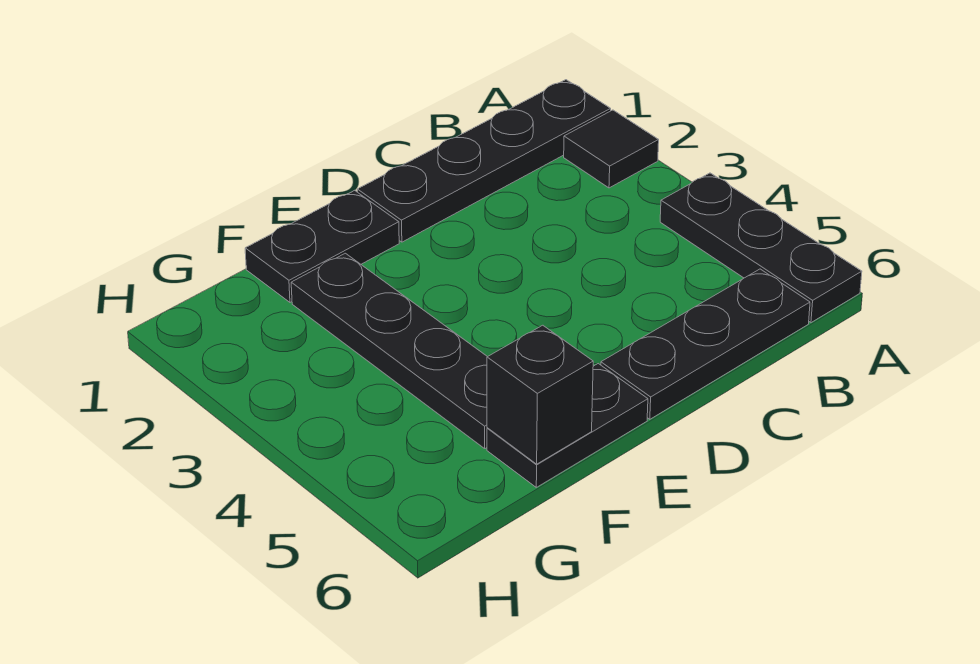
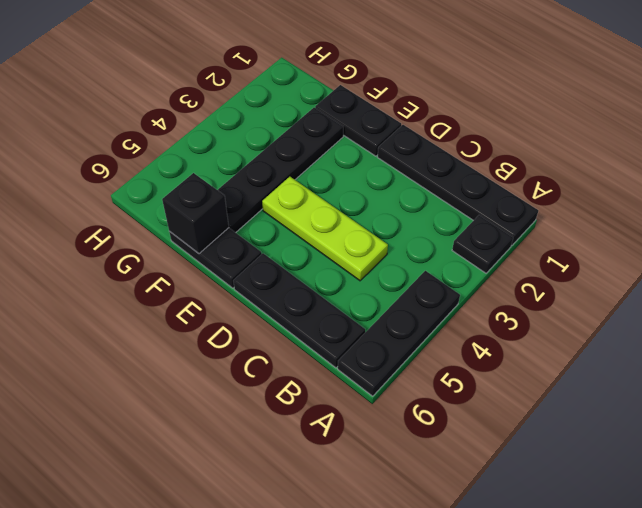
black 1x1 tile [564,110,659,188] -> black 1x1 plate [452,215,513,273]
none -> lime 1x3 plate [262,177,388,281]

